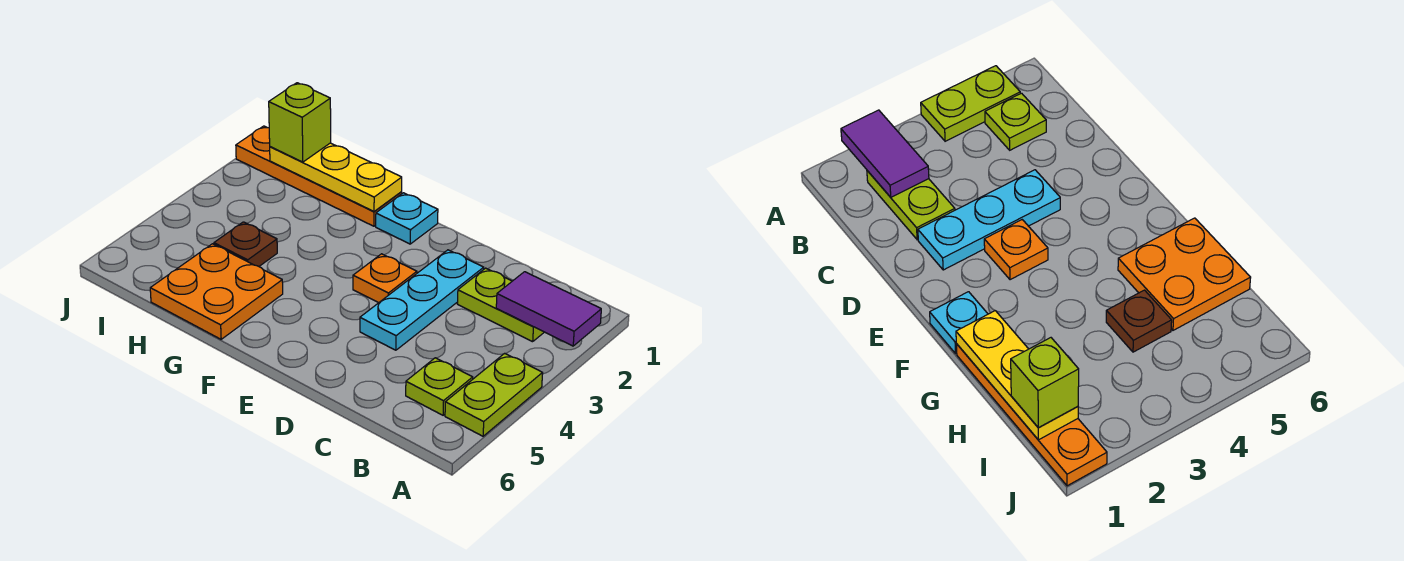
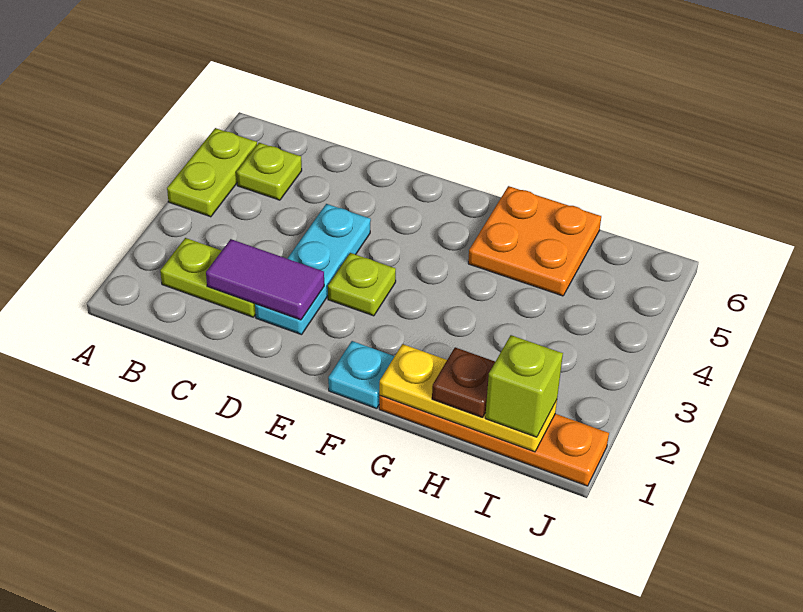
purple 1x2 tile [496,272,601,346] -> purple 1x2 tile moved to [206,239,324,320]
orange 1x1 plate [353,254,417,303] -> lime 1x1 plate [328,253,396,316]
brown 1x1 plate [214,222,277,266] -> brown 1x1 plate moved to [432,347,495,418]

